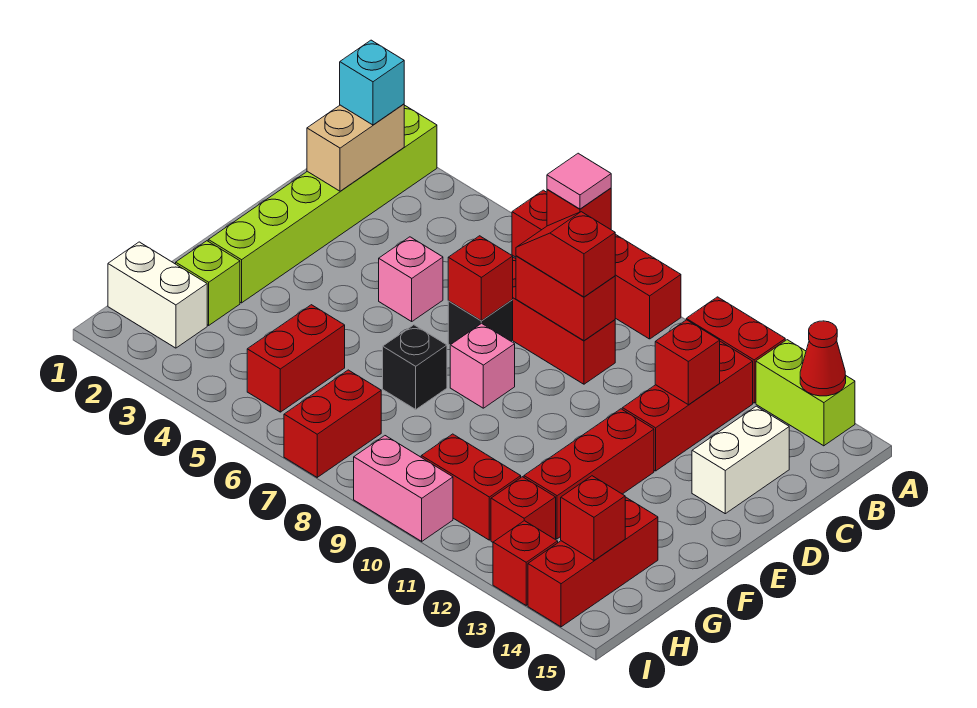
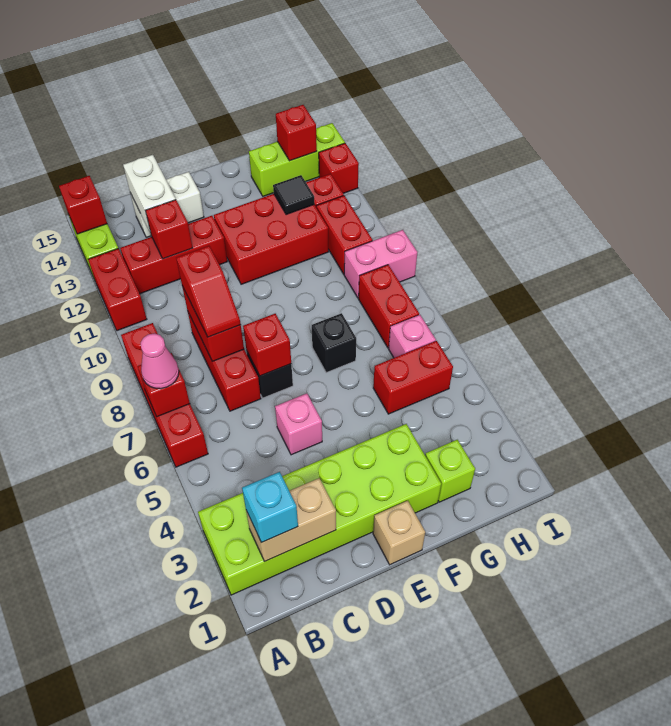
lime 1x6 brick [208,105,437,303] -> lime 2x6 brick [198,424,441,595]
pink 1x1 tile [547,153,611,209] -> pink 1x1 cone [141,333,179,389]
red 1x1 cone [800,321,846,396] -> red 1x1 brick [59,176,107,234]
none -> tan 1x1 brick [373,501,425,565]
pink 1x1 brick [450,323,515,408] -> pink 1x1 brick moved to [389,315,436,358]
red 1x3 brick [524,409,654,539] -> red 2x3 brick [214,194,329,284]
none -> black 1x1 tile [273,175,314,215]
red 1x3 brick [528,497,658,627] -> lime 1x3 brick [249,123,345,196]
white 1x2 brick [108,242,207,348] -> white 1x2 brick moved to [123,155,176,234]
red 1x2 brick [284,370,381,477] -> red 1x2 brick turned to [359,265,419,348]
pink 1x2 brick [354,436,453,541] -> pink 1x2 brick turned to [344,230,417,298]

